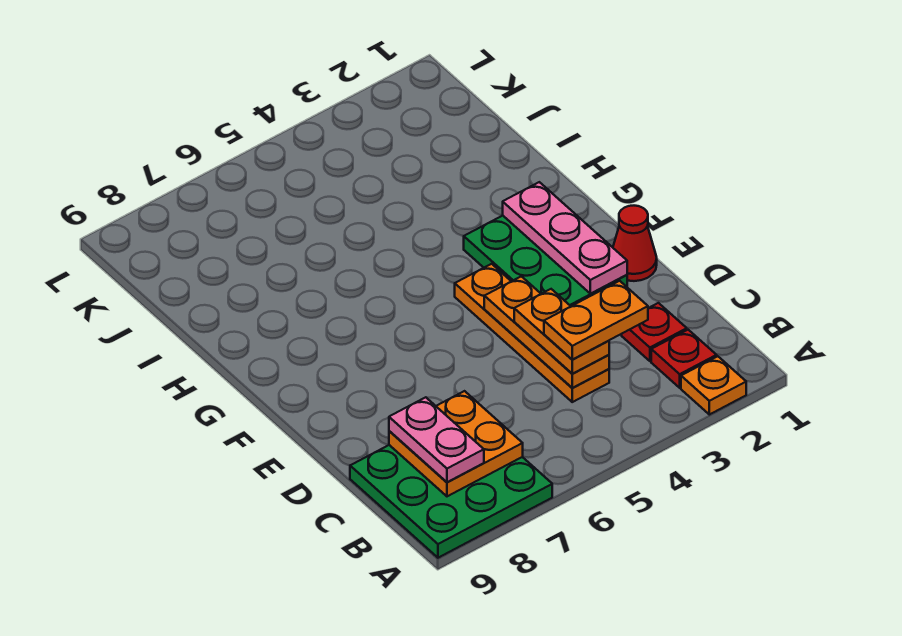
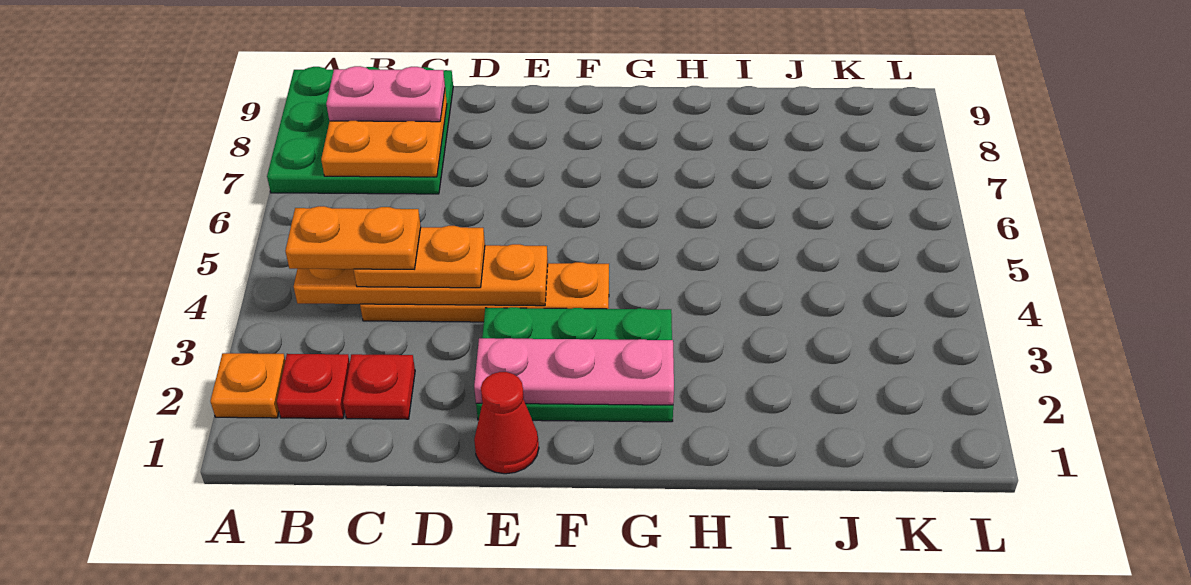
orange 1x2 plate [544,281,648,360] -> orange 1x2 plate turned to [285,206,421,269]
orange 1x3 plate [484,276,609,388] -> orange 1x4 plate [294,244,548,306]

